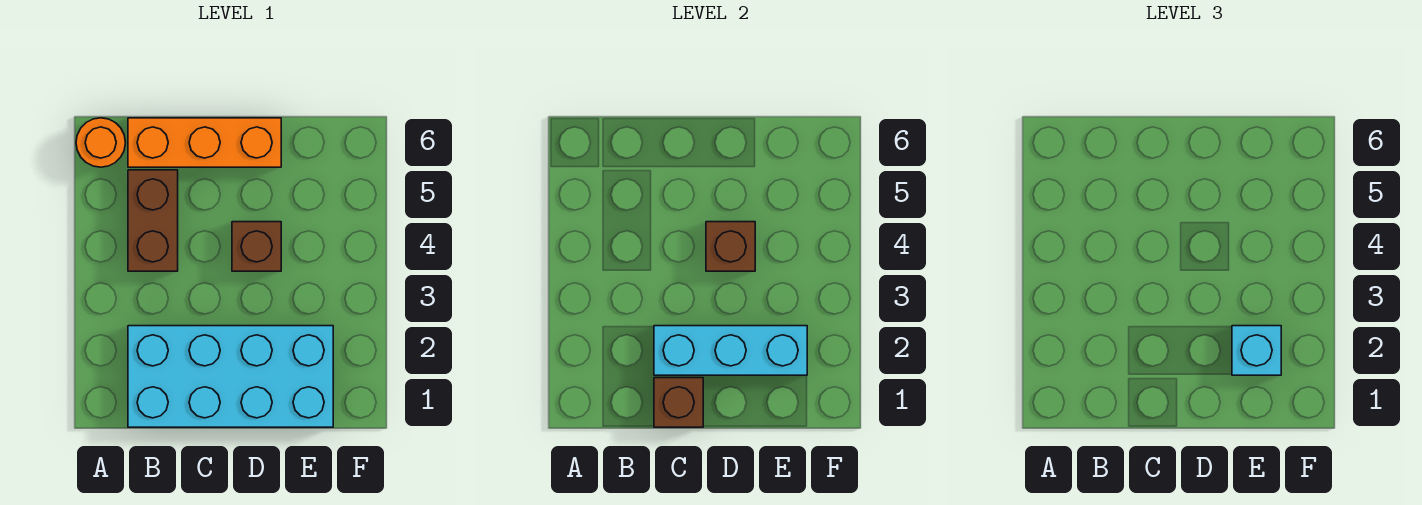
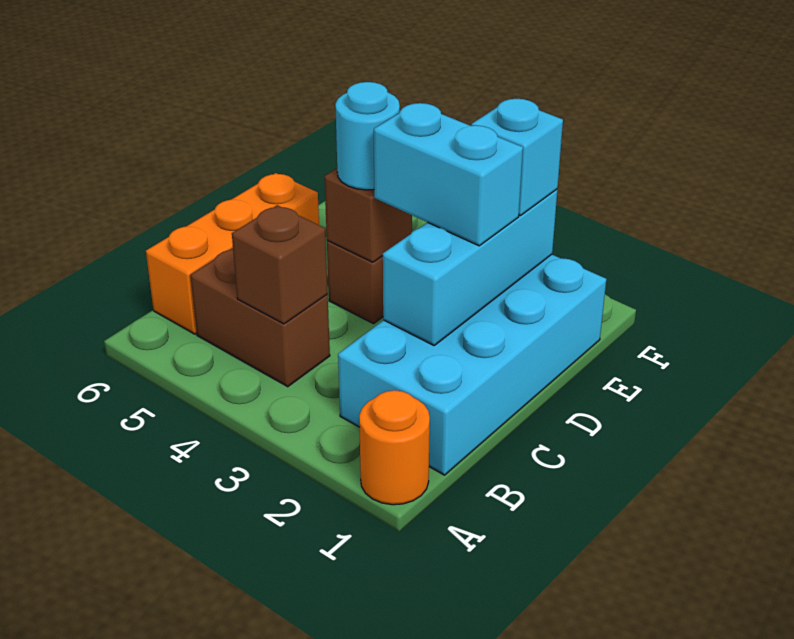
orange 1x1 round brick [76,118,126,167] -> orange 1x1 round brick moved to [359,390,430,505]
brown 1x1 brick [654,378,703,427] -> brown 1x1 brick moved to [232,205,328,324]
none -> cyan 1x2 brick [374,103,523,246]
none -> cyan 1x1 round brick [335,82,400,190]

